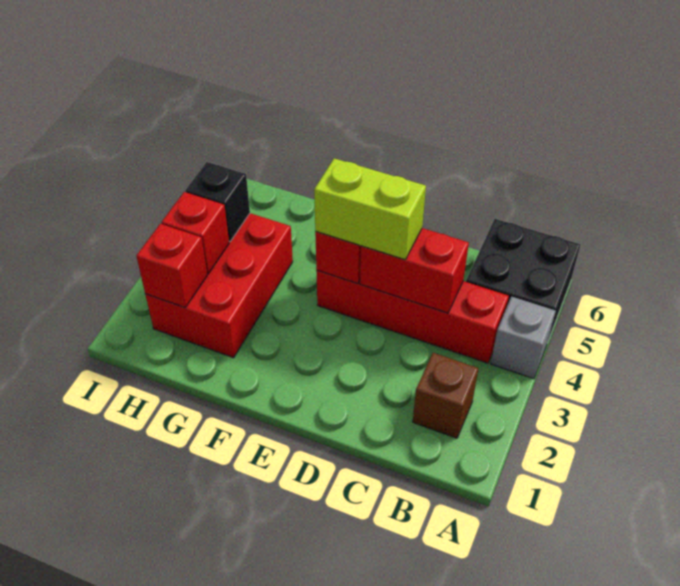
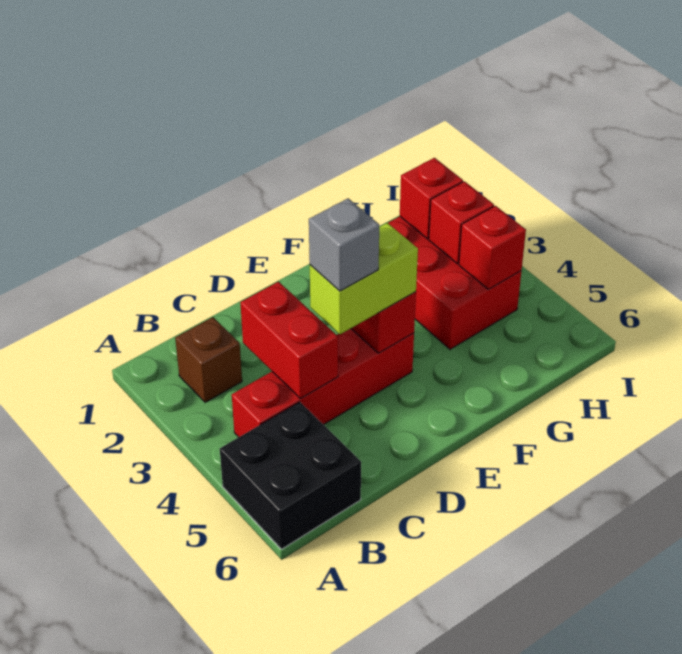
grey 1x1 brick [491,297,556,379] -> grey 1x1 brick moved to [309,198,379,291]
red 1x2 brick [360,228,469,313] -> red 1x2 brick turned to [240,282,338,399]
black 1x1 brick [185,162,250,242] -> red 1x1 brick [459,206,526,290]

